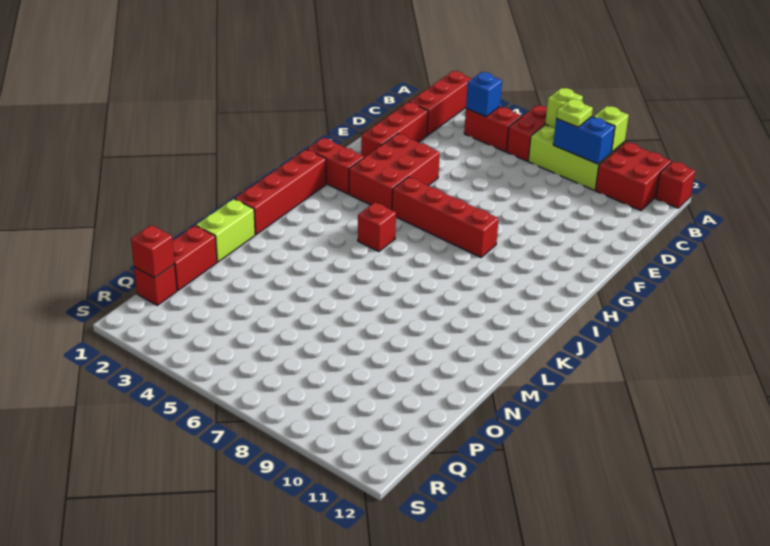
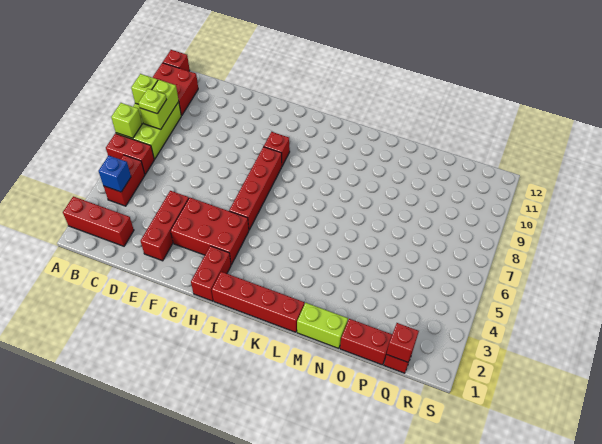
blue 1x2 brick [553,117,615,164] -> lime 1x2 brick [140,80,179,129]
red 1x3 brick [361,102,428,157] -> red 1x3 brick turned to [141,191,189,261]
red 1x1 brick [358,202,396,252] -> red 1x1 brick moved to [264,132,290,166]

